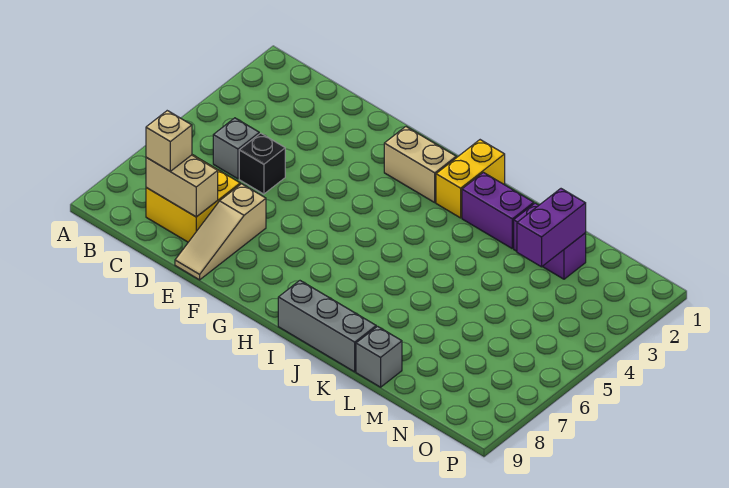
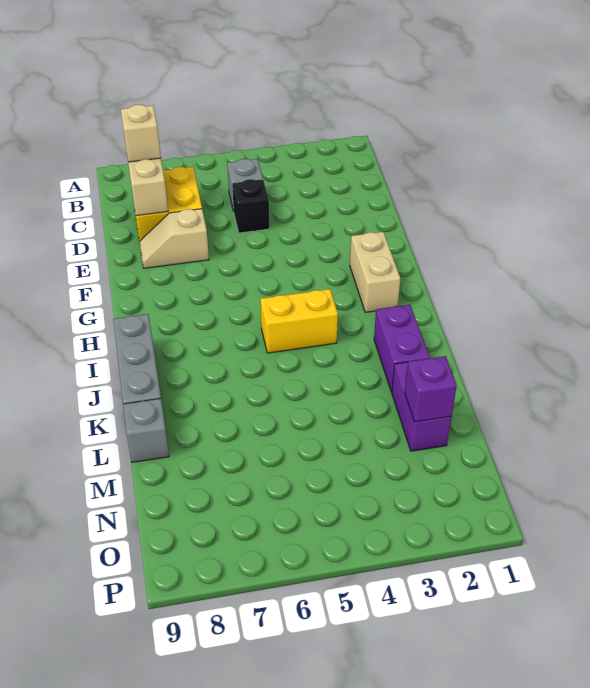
tan 1x3 slope [175,184,266,280] -> tan 1x2 slope [140,209,209,268]
yellow 1x2 brick [436,140,505,218] -> yellow 1x2 brick moved to [260,289,338,353]
purple 1x2 brick [517,189,586,267] -> purple 1x1 brick [405,356,457,422]

